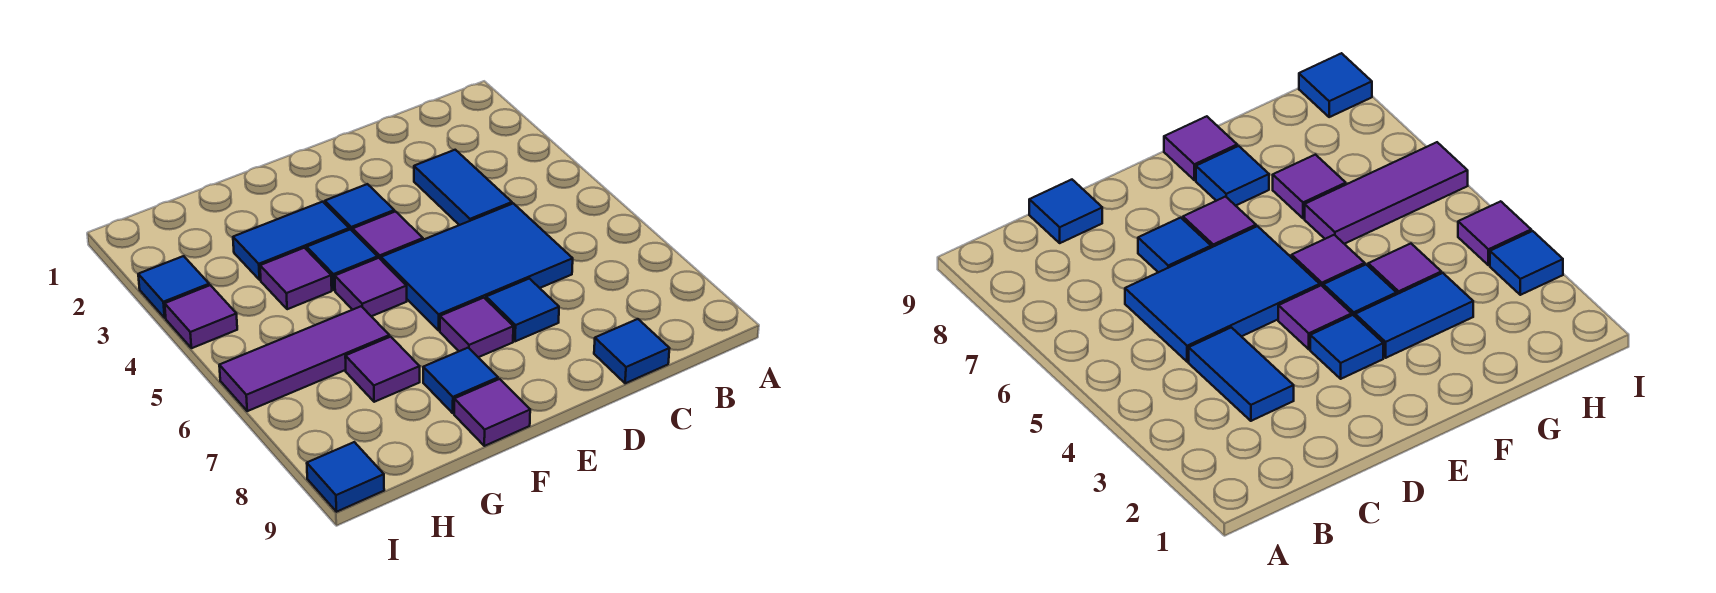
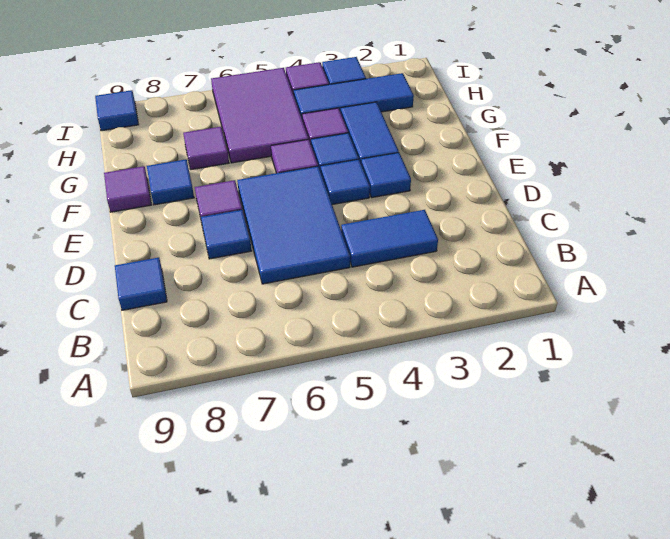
purple 1x1 tile [353,212,423,259] -> blue 1x1 tile [321,159,370,205]
purple 1x3 tile [219,306,389,411] -> purple 2x3 tile [211,68,309,163]
none -> blue 1x3 tile [294,73,414,118]

